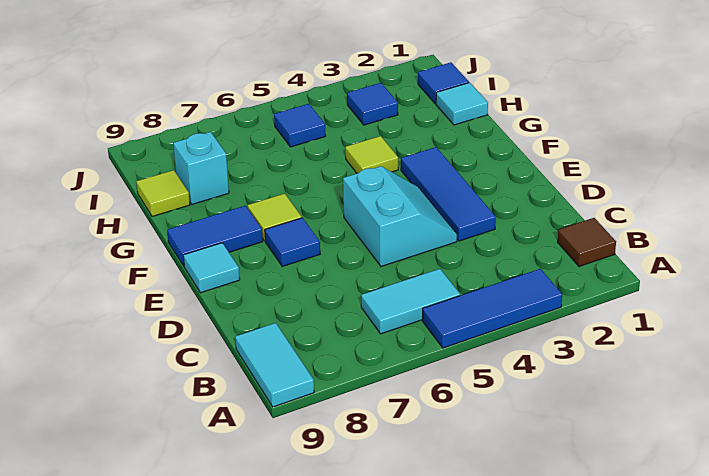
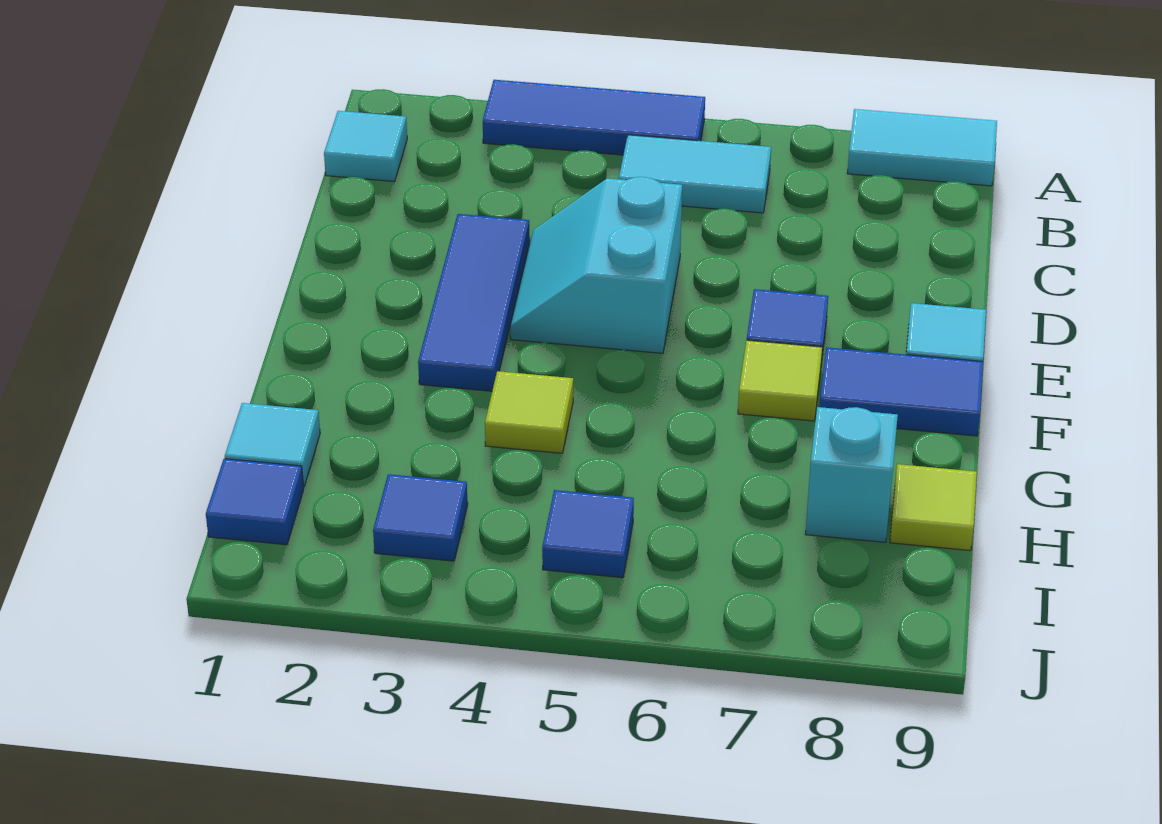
cyan 1x2 tile [235,323,314,407] -> cyan 1x2 tile turned to [847,109,997,186]
brown 1x1 tile [557,218,616,267] -> cyan 1x1 tile [324,111,407,182]

